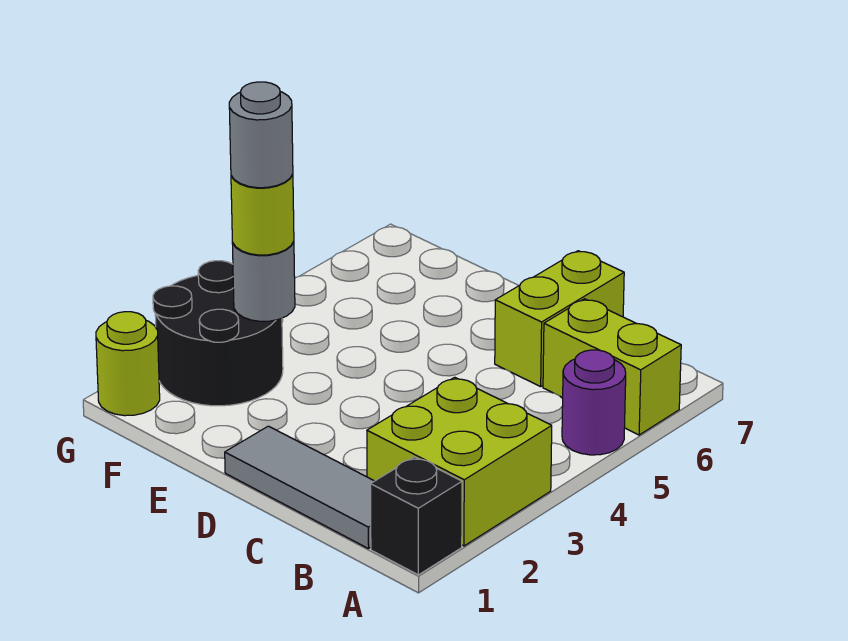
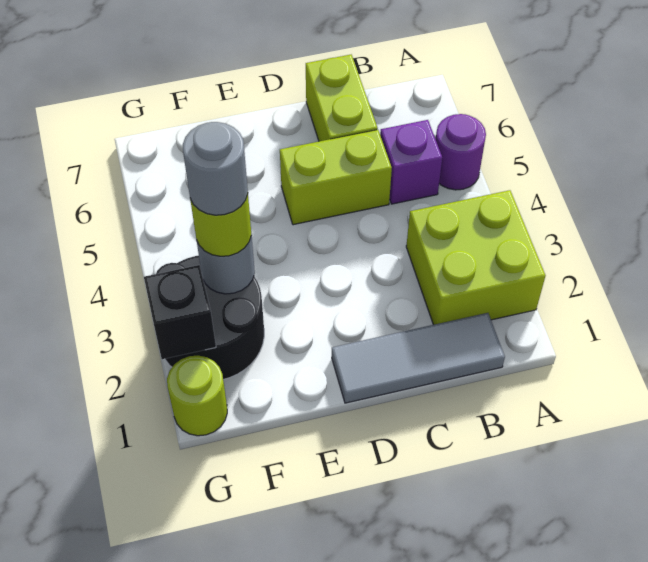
black 1x1 brick [370,457,462,575] -> black 1x1 brick moved to [144,265,216,359]
lime 1x2 brick [543,299,681,435] -> lime 1x2 brick moved to [280,130,392,225]
none -> purple 1x1 brick [380,120,442,204]

